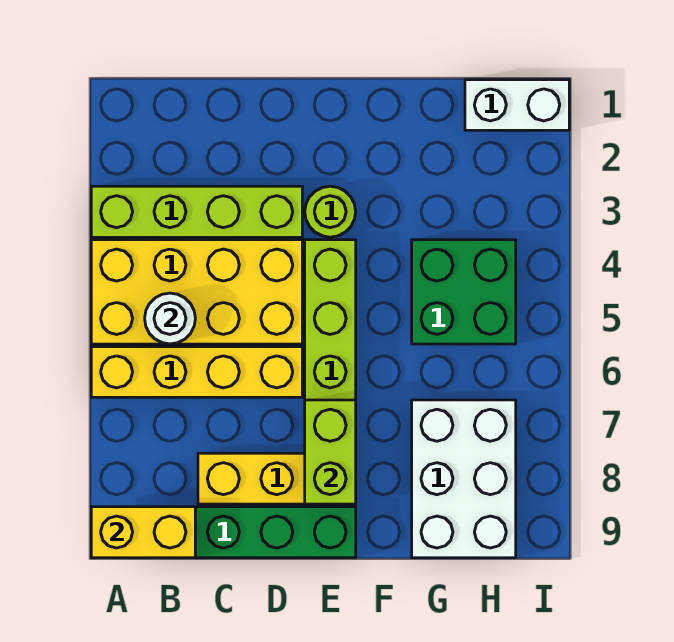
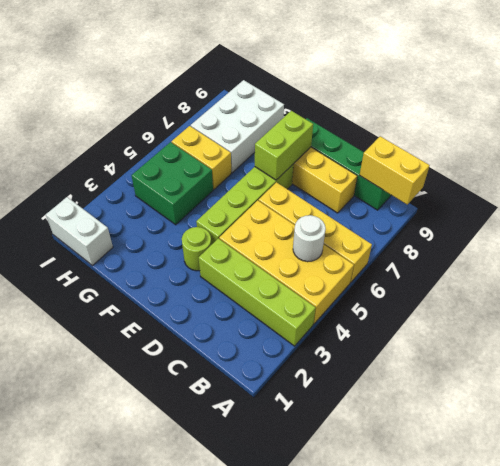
none -> yellow 1x2 brick [172,126,231,189]

